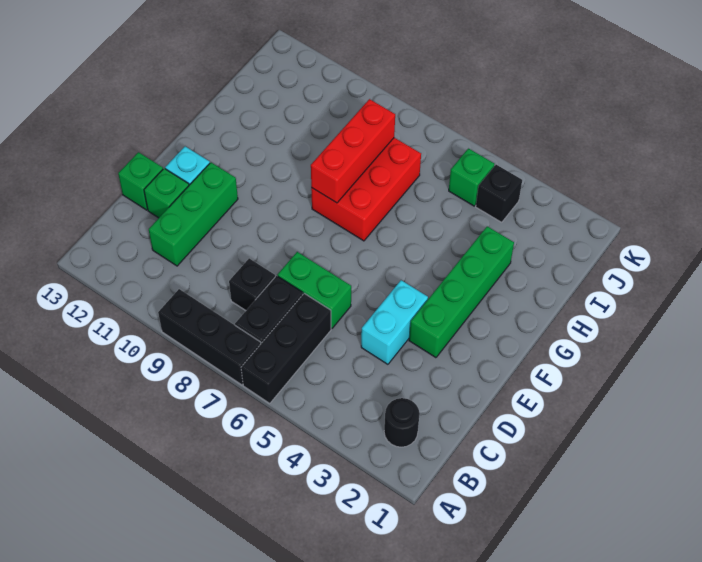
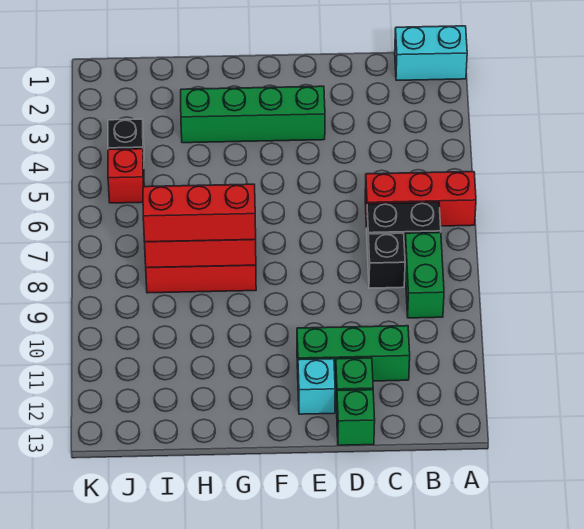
black 1x3 brick [241,293,331,403] -> red 1x3 brick [365,172,476,226]
black 1x3 brick [158,289,261,385] -> none
black 1x1 round brick [384,398,420,447] -> none
cyan 1x2 brick [361,280,428,364] -> cyan 1x2 brick moved to [395,26,467,80]
green 1x2 brick [277,252,351,329] -> green 1x2 brick moved to [405,233,444,318]
none -> red 1x3 brick [143,184,256,242]
green 1x1 brick [449,149,494,206] -> red 1x1 brick [108,149,144,203]

